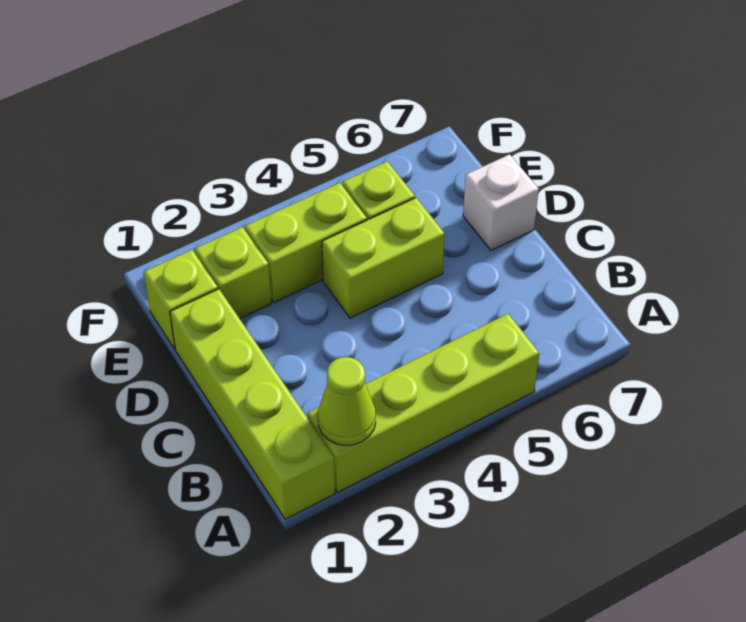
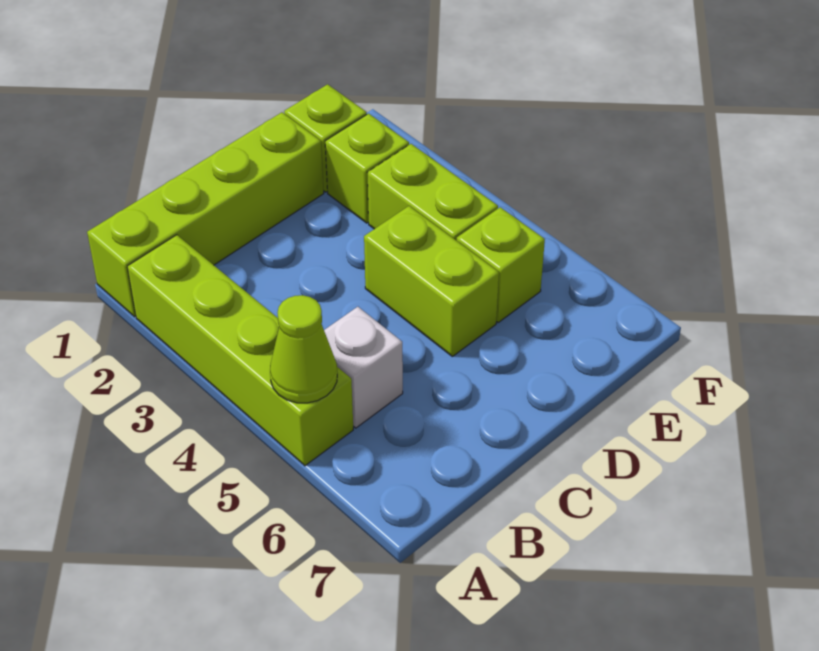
lime 1x1 cone [318,357,376,445] -> lime 1x1 cone moved to [270,295,337,403]
white 1x1 brick [463,155,539,250] -> white 1x1 brick moved to [324,307,403,428]

